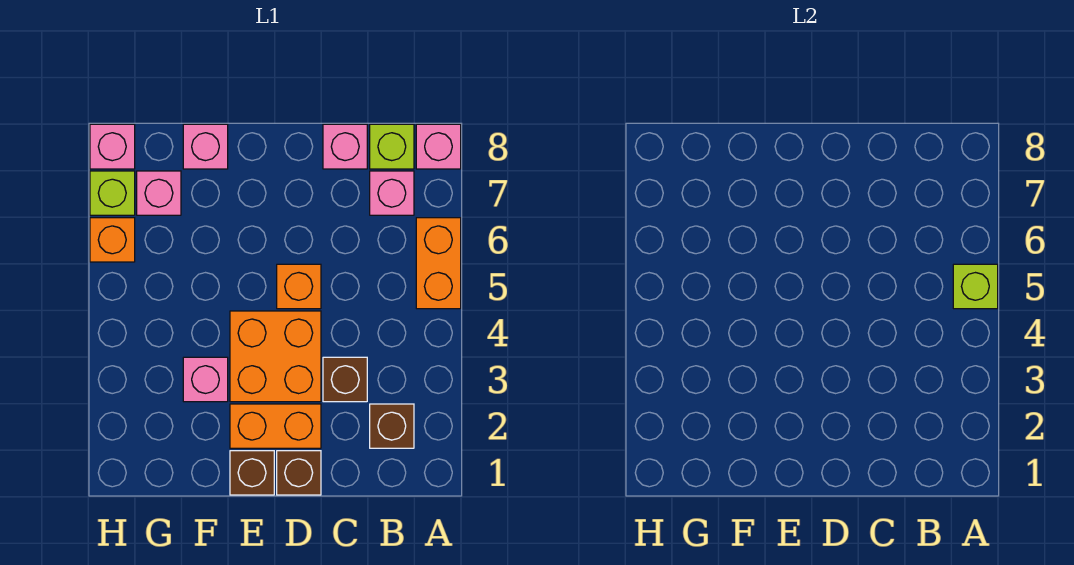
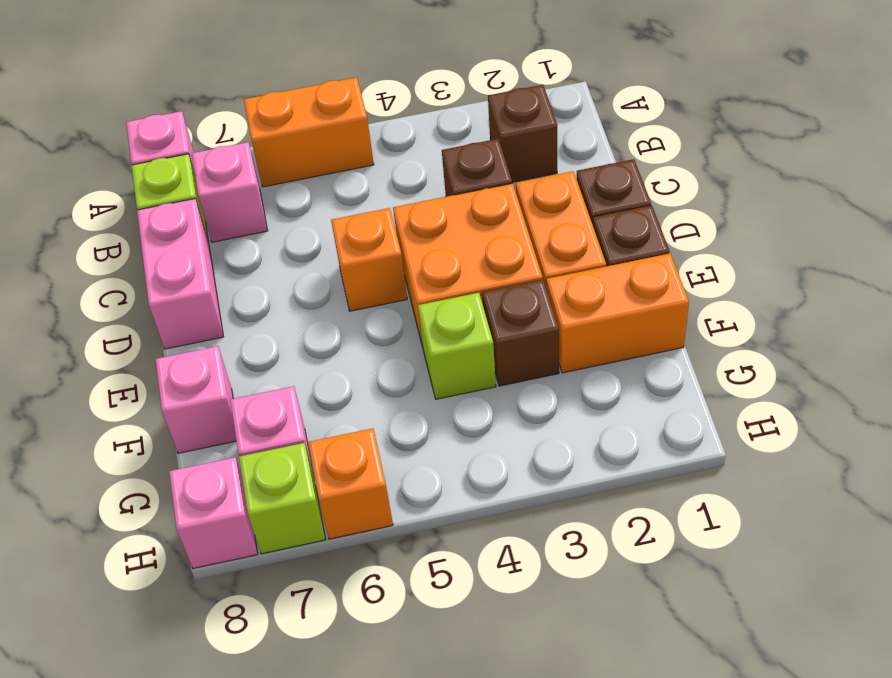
lime 1x1 brick [953,264,998,309] -> lime 1x1 brick moved to [418,293,496,399]
pink 1x1 brick [323,124,367,169] -> pink 1x2 brick [137,199,223,349]
none -> orange 1x2 brick [546,253,689,373]
pink 1x1 brick [183,357,228,402] -> brown 1x1 brick [482,280,559,386]

